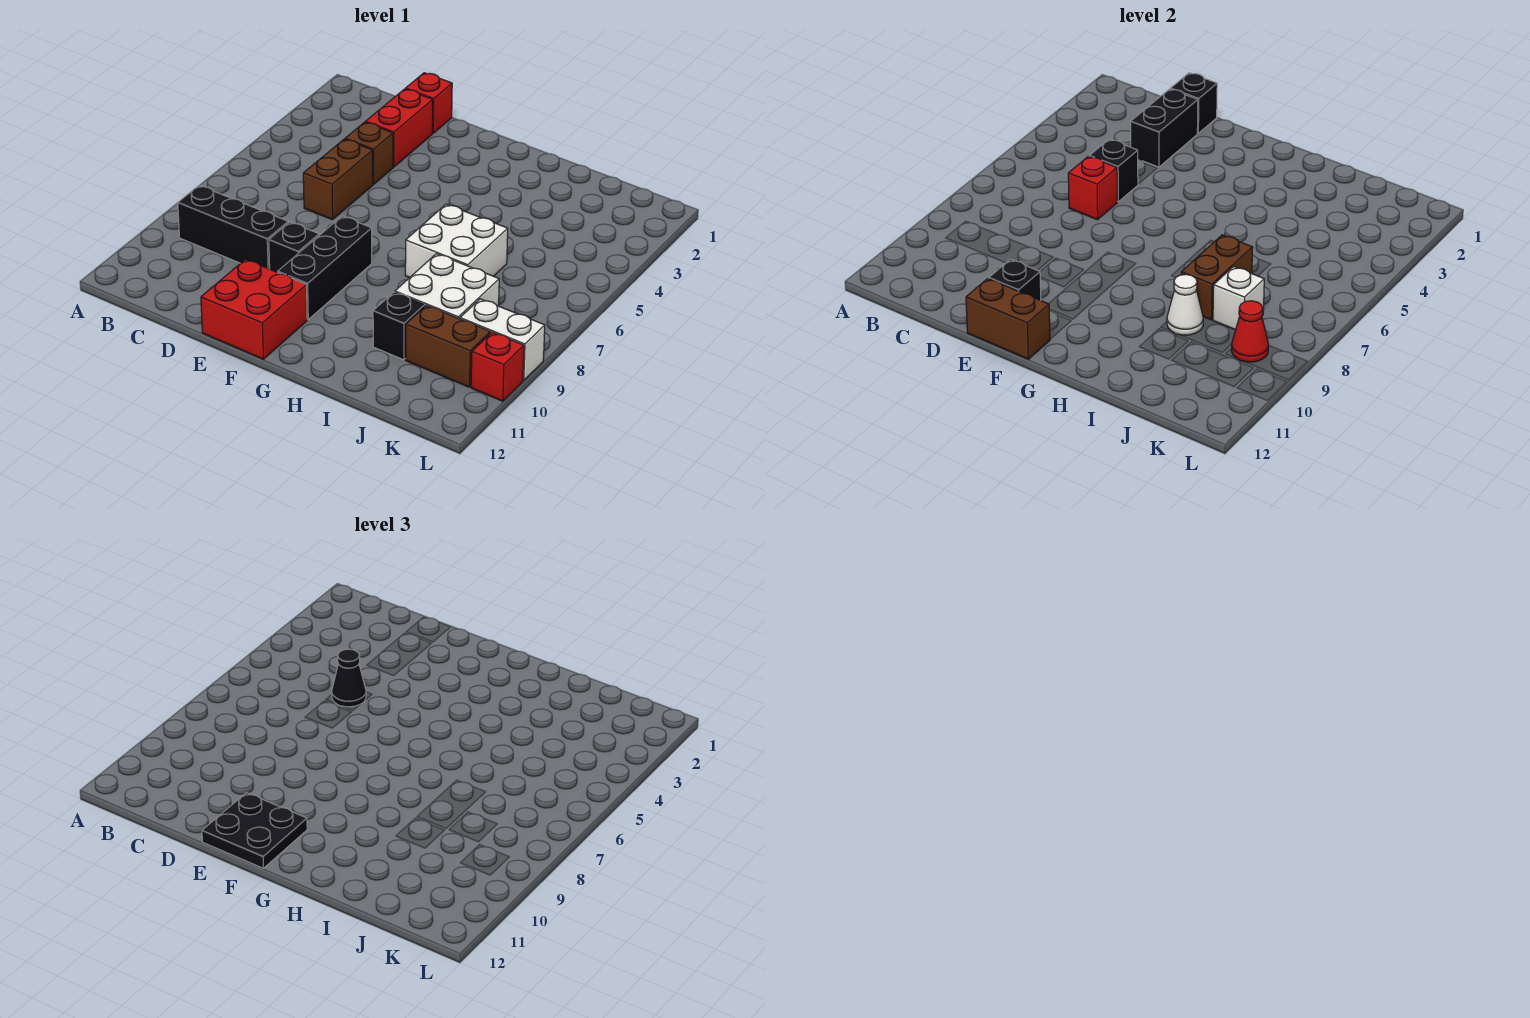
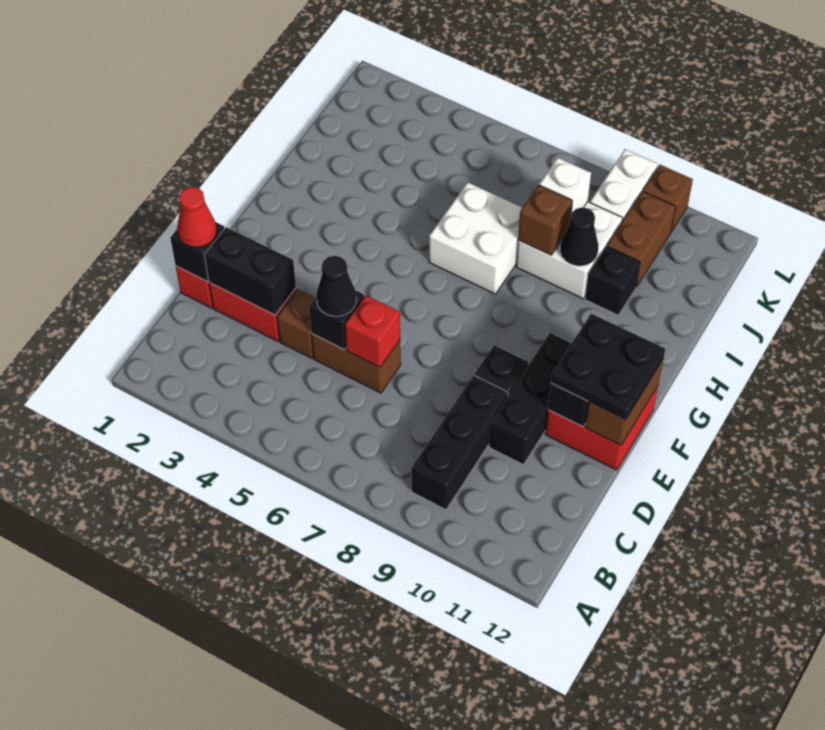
black 1x3 brick [278,216,372,320] -> black 1x3 brick turned to [489,333,572,465]
brown 1x2 brick [1181,235,1253,320] -> brown 1x1 brick [518,185,572,255]
white 1x1 cone [1167,274,1203,335] -> black 1x1 cone [560,207,598,266]
red 1x1 cone [1231,301,1269,362] -> red 1x1 cone moved to [177,187,217,247]
red 1x1 brick [471,332,524,401] -> brown 1x1 brick [643,165,693,232]

